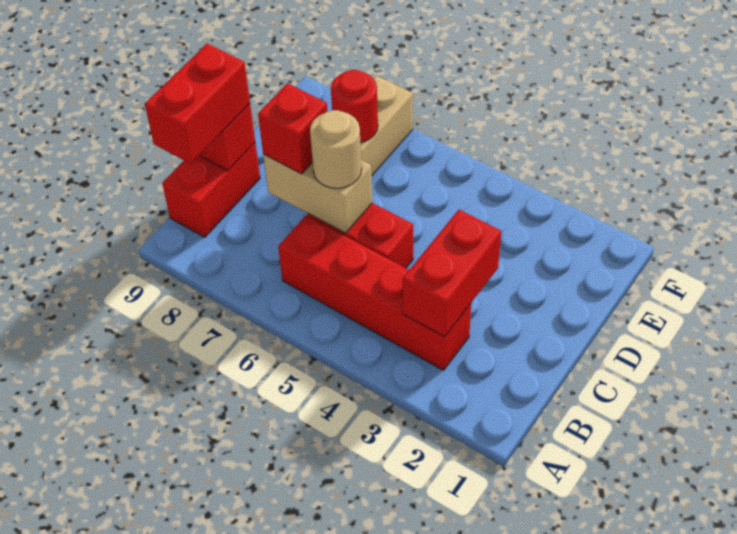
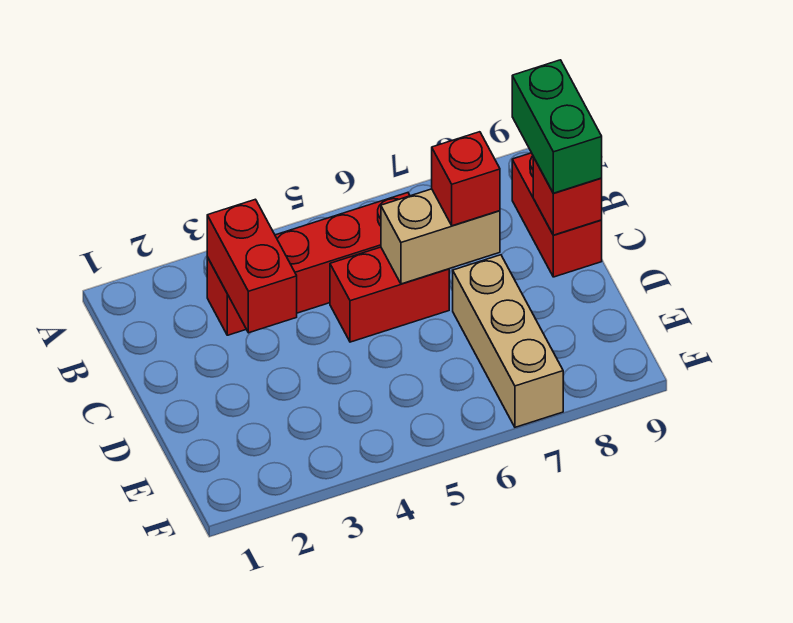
red 1x2 brick [145,44,250,164] -> green 1x2 brick [512,60,602,193]
tan 1x1 round brick [310,110,362,188] -> none
red 1x1 round brick [331,70,378,142] -> none

